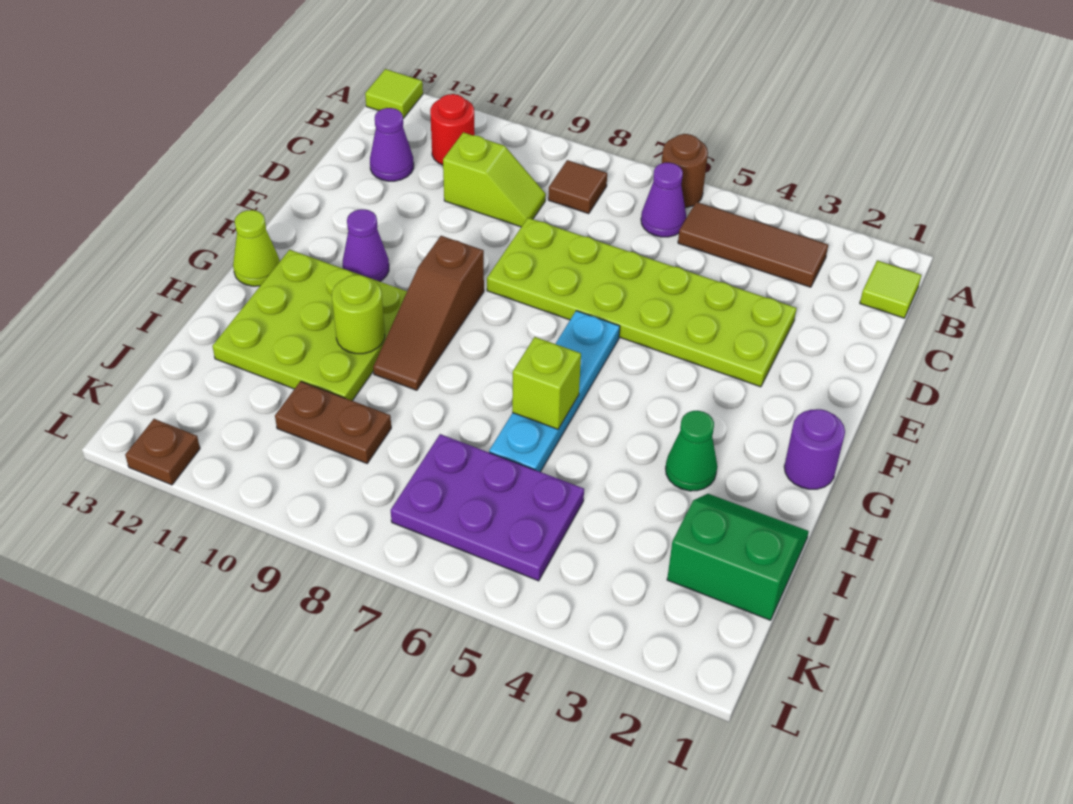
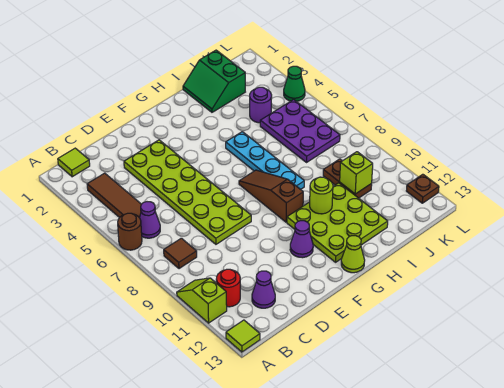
lime 1x2 slope [443,132,546,227] -> lime 1x2 slope moved to [177,278,227,323]
cyan 1x4 plate [489,311,620,472] -> cyan 1x4 plate turned to [226,132,304,189]
brown 1x3 slope [373,236,484,390] -> brown 1x3 slope turned to [239,170,303,222]
purple 1x1 round brick [784,409,845,489] -> purple 1x1 round brick moved to [250,87,272,123]
green 1x1 cone [666,411,717,491] -> green 1x1 cone moved to [284,66,305,101]
lime 1x1 brick [512,337,581,429] -> lime 1x1 brick moved to [340,152,373,194]

